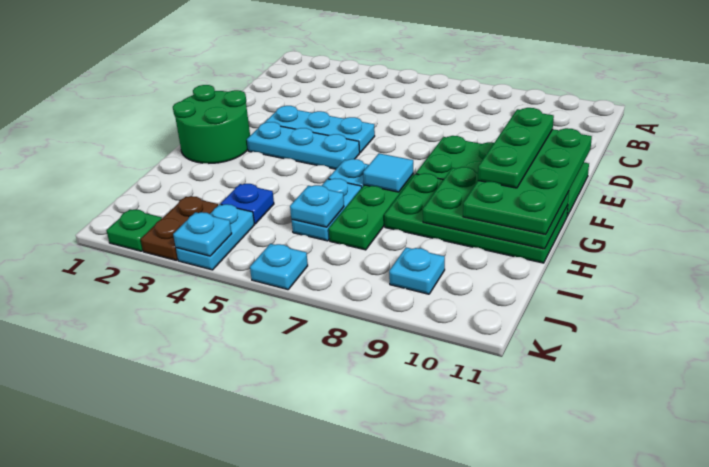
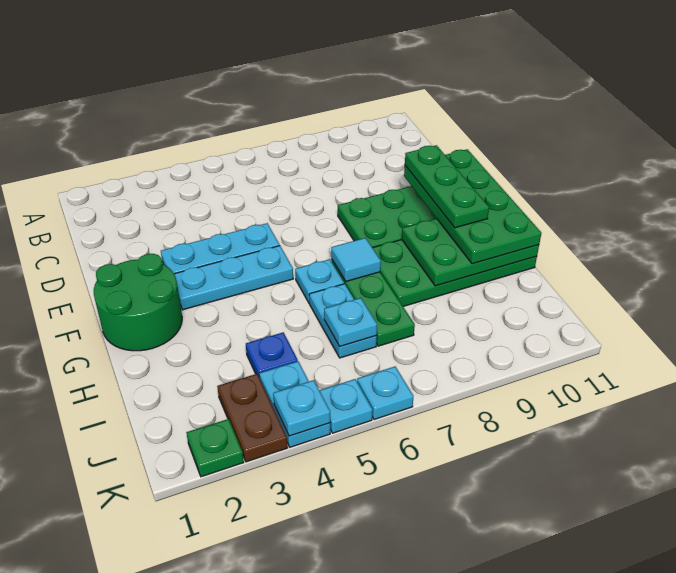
cyan 1x1 plate [389,247,445,294] -> cyan 1x1 plate moved to [319,379,373,433]

